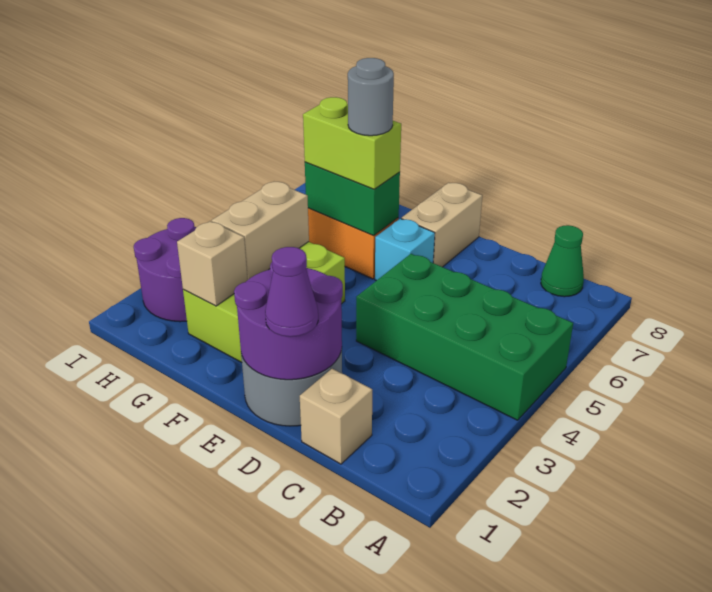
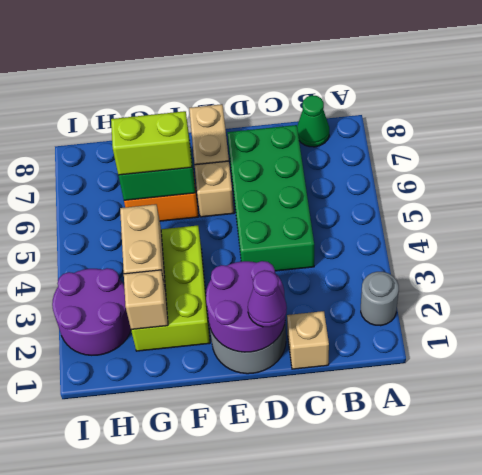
green 2x4 brick [356,254,573,420] -> green 2x4 brick turned to [227,125,314,271]
cyan 1x1 brick [375,219,435,281] -> tan 1x1 brick [195,161,234,217]
grey 1x1 round brick [348,58,394,136] -> grey 1x1 round brick moved to [361,272,399,326]

